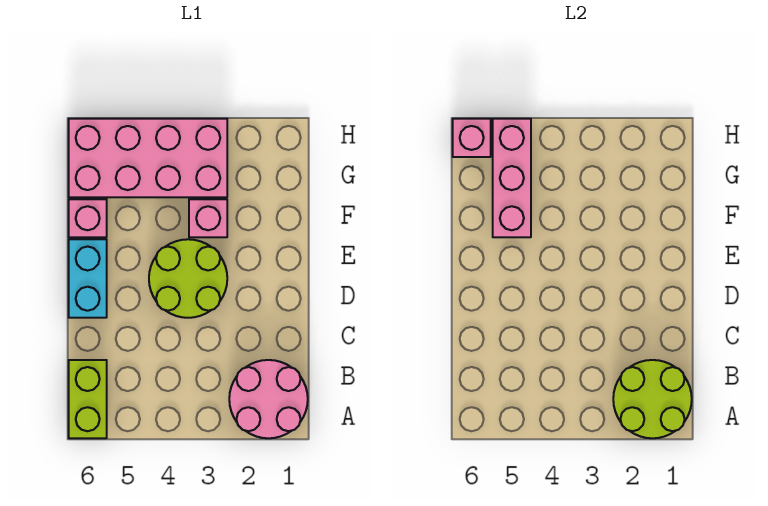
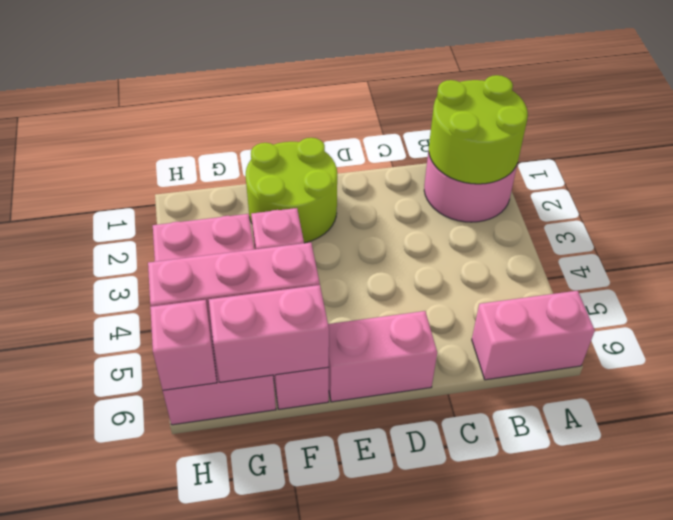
lime 1x2 brick [69,360,107,438] -> pink 1x2 brick [472,291,595,380]
lime 2x2 round brick [149,239,227,318] -> lime 2x2 round brick moved to [246,138,337,243]
cyan 1x2 brick [69,239,107,318] -> pink 1x2 brick [328,311,437,402]
none -> pink 1x2 brick [209,285,329,382]

